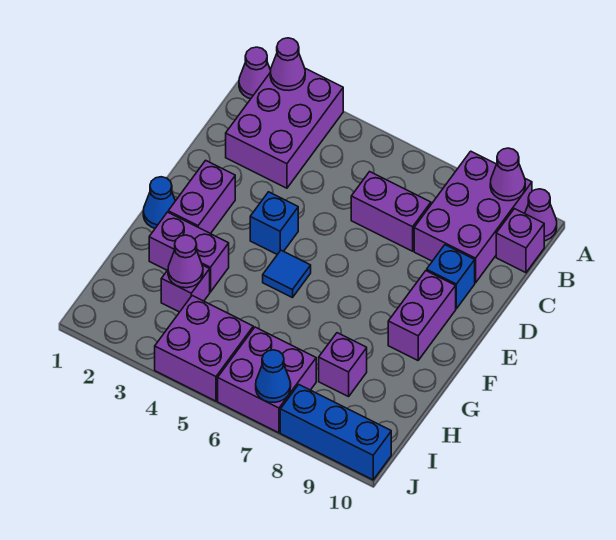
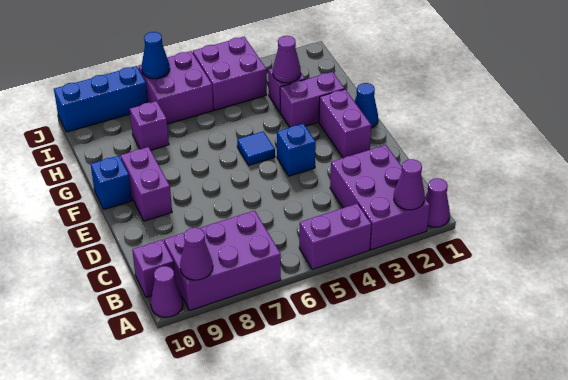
purple 2x3 brick [414,151,532,283] -> purple 2x3 brick turned to [164,211,281,311]
purple 1x2 brick [351,172,431,251] -> purple 1x2 brick moved to [299,203,371,269]
blue 1x1 brick [427,245,475,309] -> blue 1x1 brick moved to [91,156,132,209]

